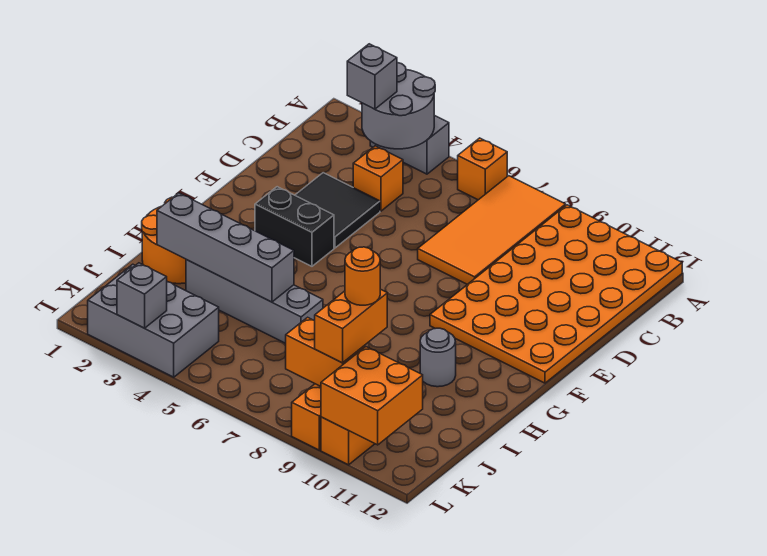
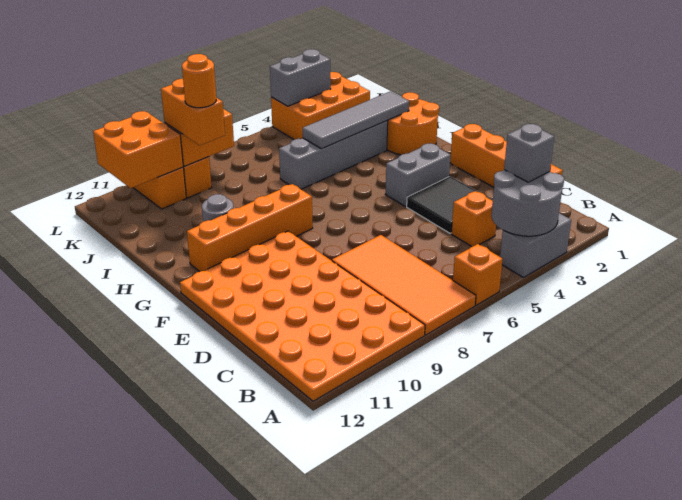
none -> orange 1x4 brick [450,124,563,187]
black 1x2 brick [255,187,334,266] -> grey 1x2 brick [385,144,451,207]
none -> orange 1x4 brick [187,184,313,271]
grey 1x4 brick [157,193,294,302] -> grey 1x4 tile [303,91,409,149]
grey 2x3 brick [88,264,219,377] -> orange 2x3 brick [271,72,370,140]
grey 1x1 brick [117,263,167,328] -> grey 1x2 brick [270,49,331,106]

